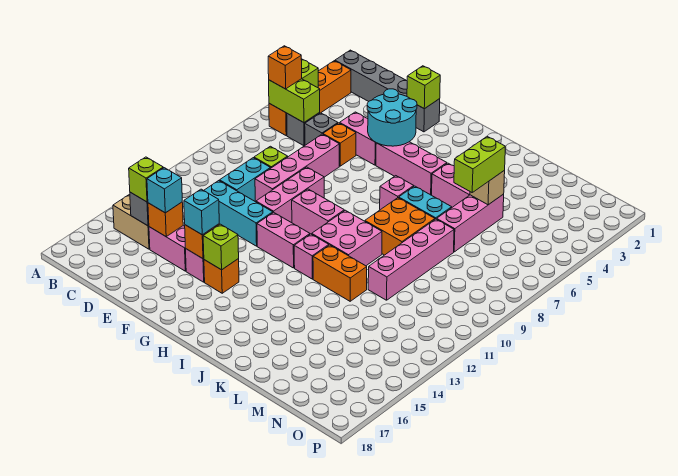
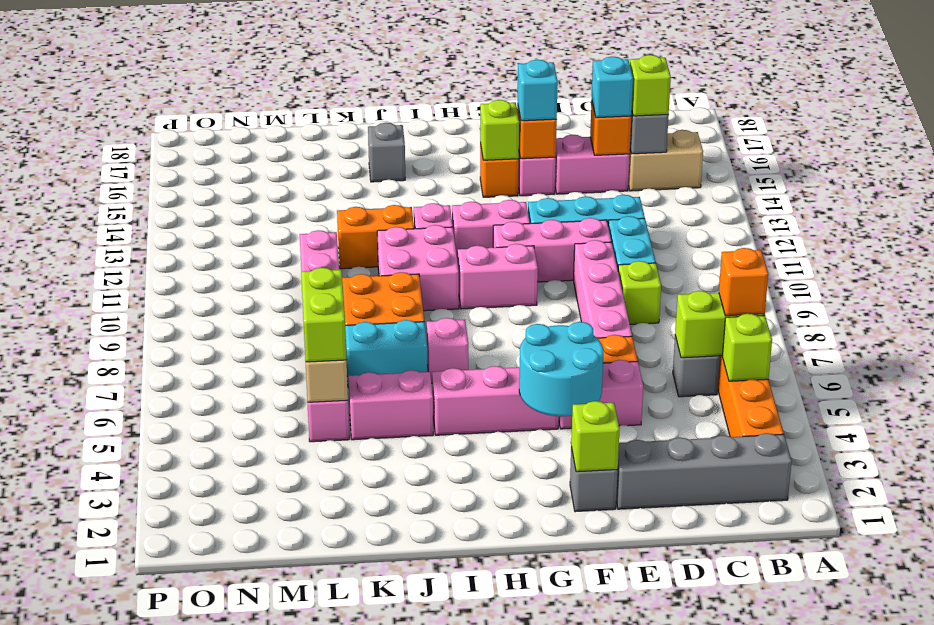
grey 1x1 brick [305,113,338,145] -> grey 1x1 brick moved to [368,123,405,182]
pink 1x3 brick [256,167,324,223] -> pink 1x3 brick turned to [493,218,611,282]

